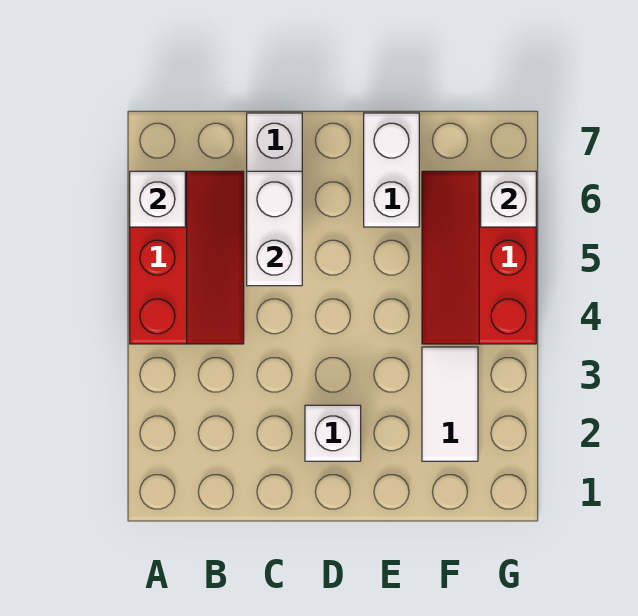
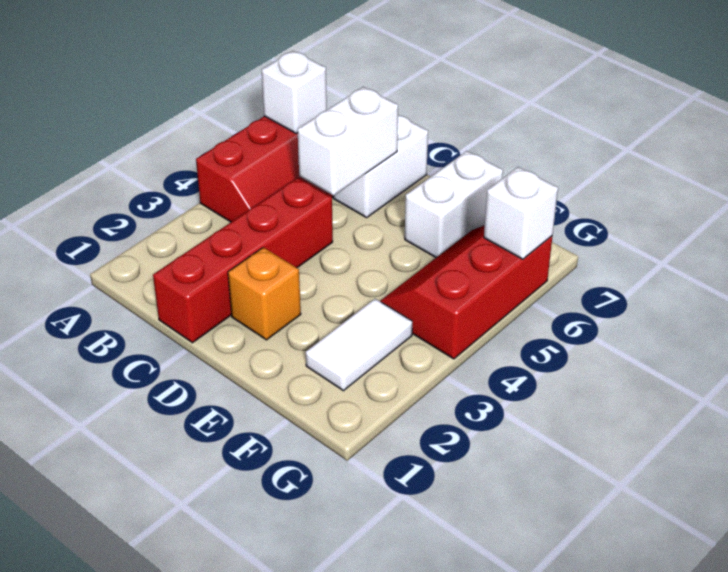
none -> red 1x4 brick [153,178,333,343]
white 1x1 brick [305,405,361,461] -> orange 1x1 brick [228,247,301,340]

